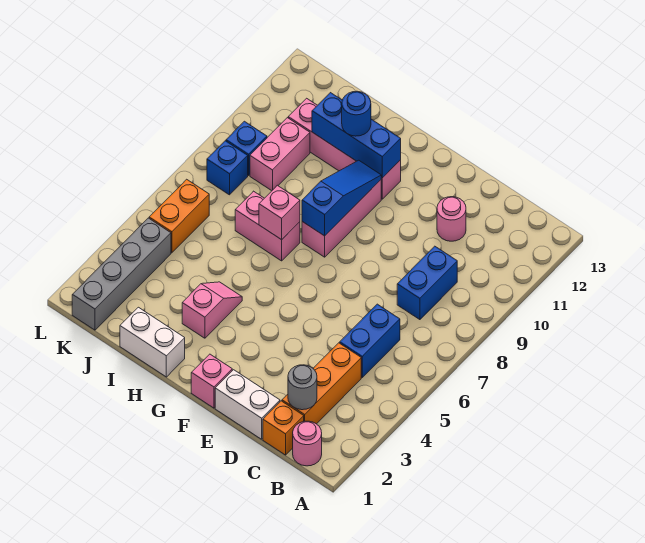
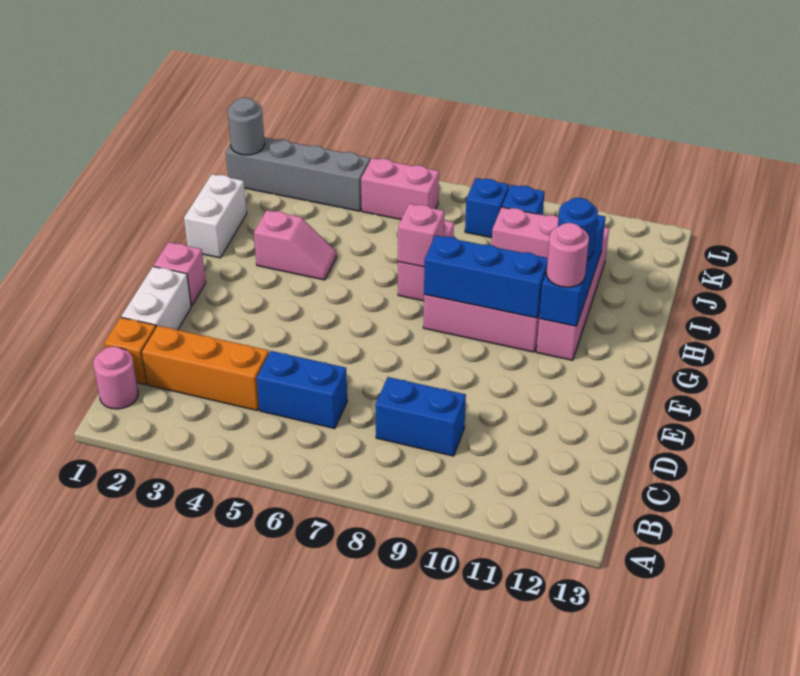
grey 1x1 round brick [288,365,317,410] -> grey 1x1 round brick moved to [228,98,265,155]
pink 1x1 round brick [437,197,466,241] -> pink 1x1 round brick moved to [546,223,589,287]
blue 1x3 slope [302,160,381,236] -> blue 1x3 brick [424,235,548,318]
orange 1x2 brick [149,179,209,253] -> pink 1x2 brick [361,158,439,219]

